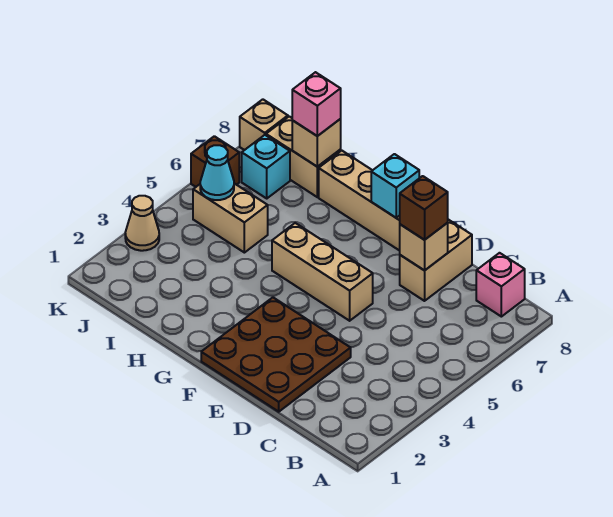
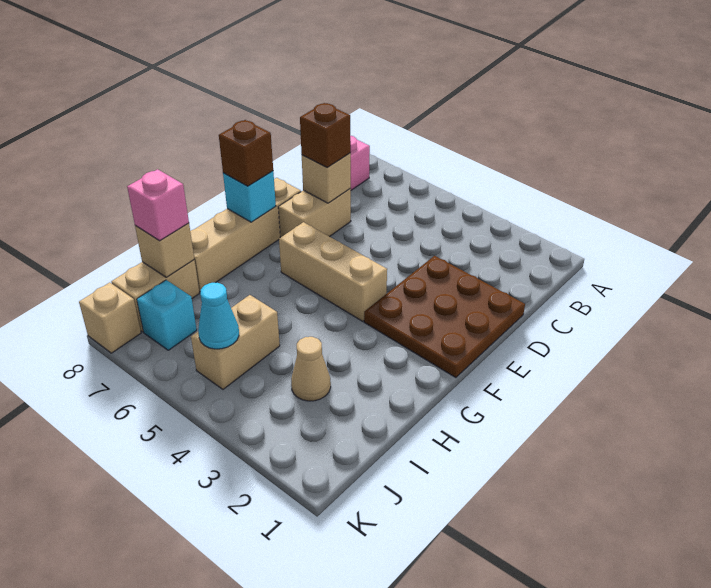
tan 1x2 brick [400,220,472,301] -> tan 1x2 brick turned to [278,189,351,238]
tan 1x3 brick [272,223,373,321] -> tan 1x3 brick turned to [279,222,387,321]
tan 1x1 cone [125,196,159,251] -> tan 1x1 cone moved to [291,337,331,401]
brown 1x1 brick [191,136,239,187] -> brown 1x1 brick moved to [219,120,273,186]

